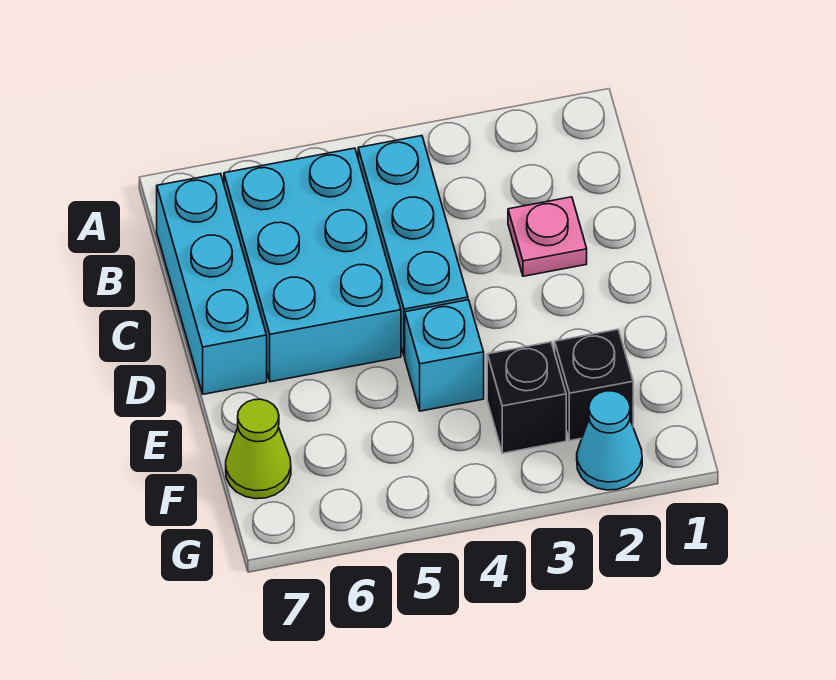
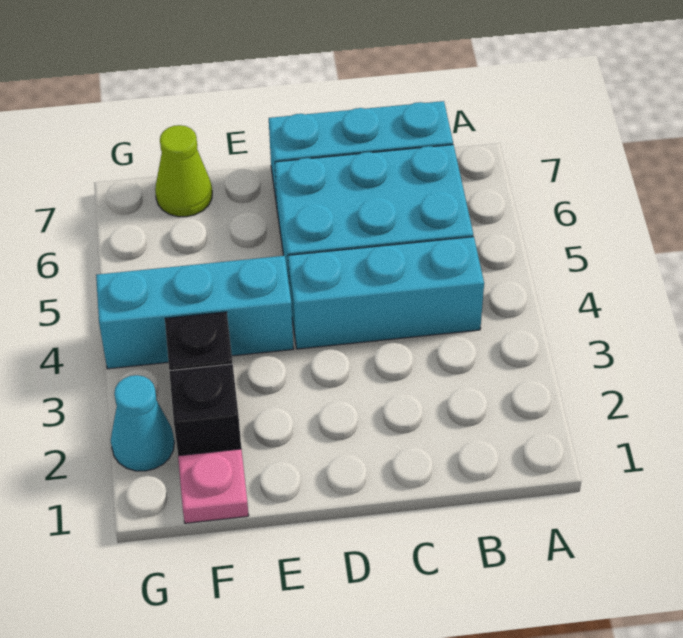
pink 1x1 plate [508,197,587,276] -> pink 1x1 plate moved to [178,449,249,523]
cyan 1x1 brick [405,300,484,411] -> cyan 1x3 brick [96,256,293,369]

